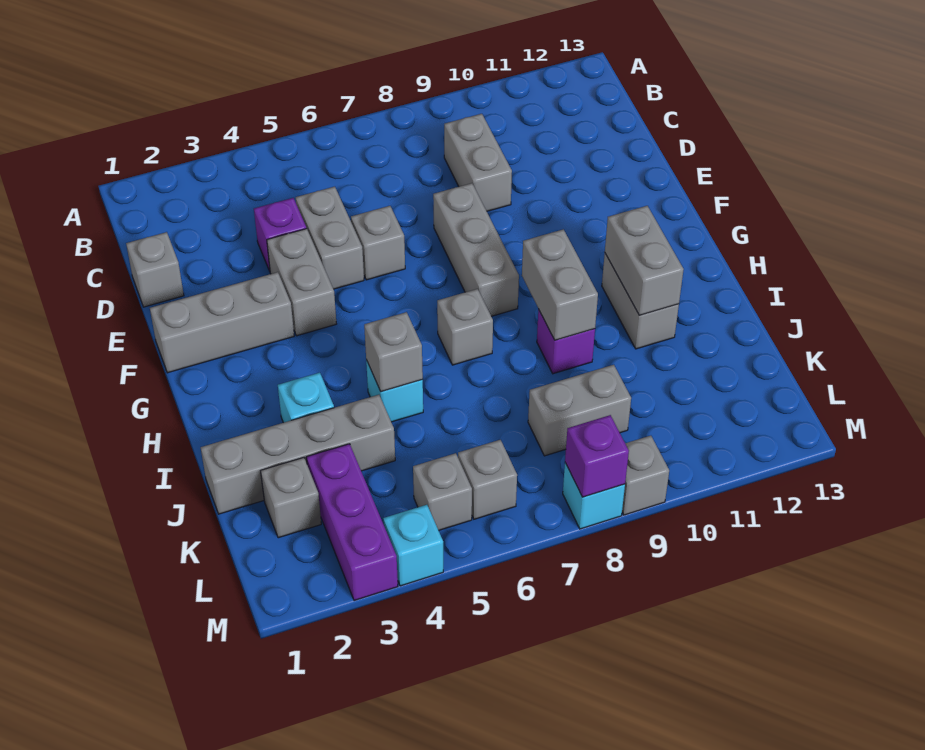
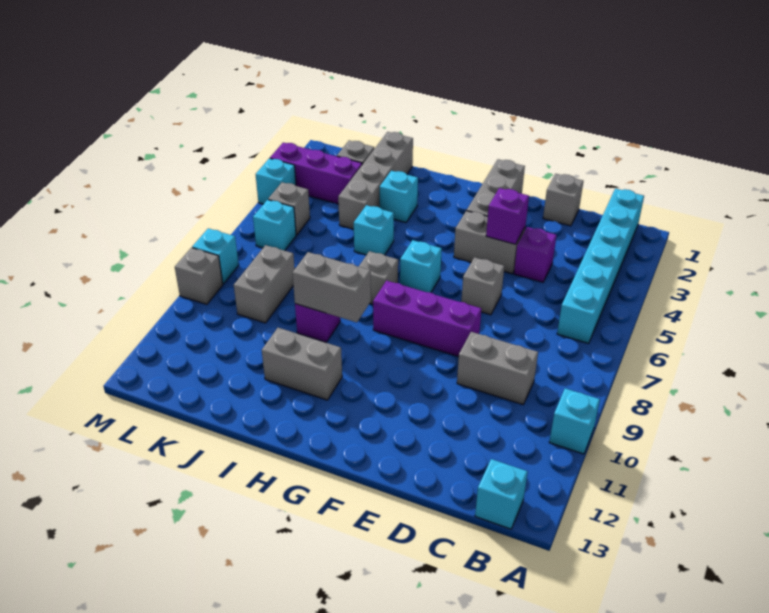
none -> cyan 1x1 brick [549,389,600,454]
none -> cyan 1x6 brick [557,188,644,343]
none -> cyan 1x1 brick [475,459,528,529]
grey 1x2 brick [296,187,364,289] -> none
grey 1x3 brick [433,183,519,316] -> purple 1x3 brick [373,281,481,357]
none -> cyan 1x1 brick [400,240,442,293]
grey 1x2 brick [605,206,684,315] -> none
grey 1x1 brick [364,312,423,392] -> none
grey 1x1 brick [458,440,517,519] -> cyan 1x1 brick [253,200,296,251]
purple 1x1 brick [565,415,629,497] -> purple 1x1 brick moved to [486,188,529,244]

